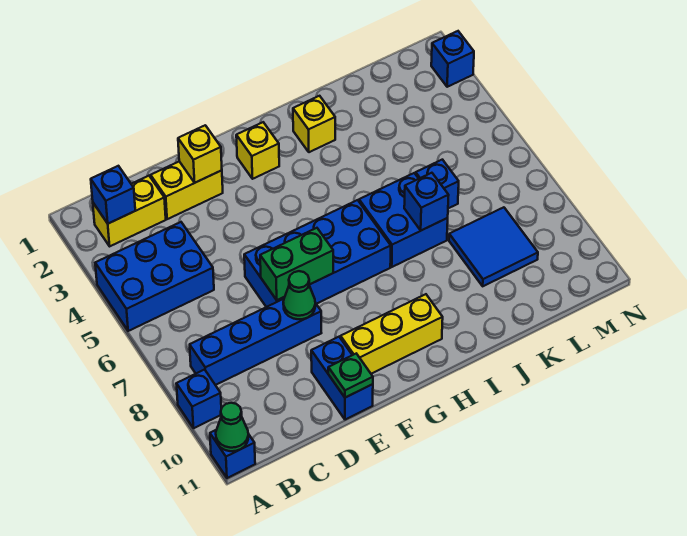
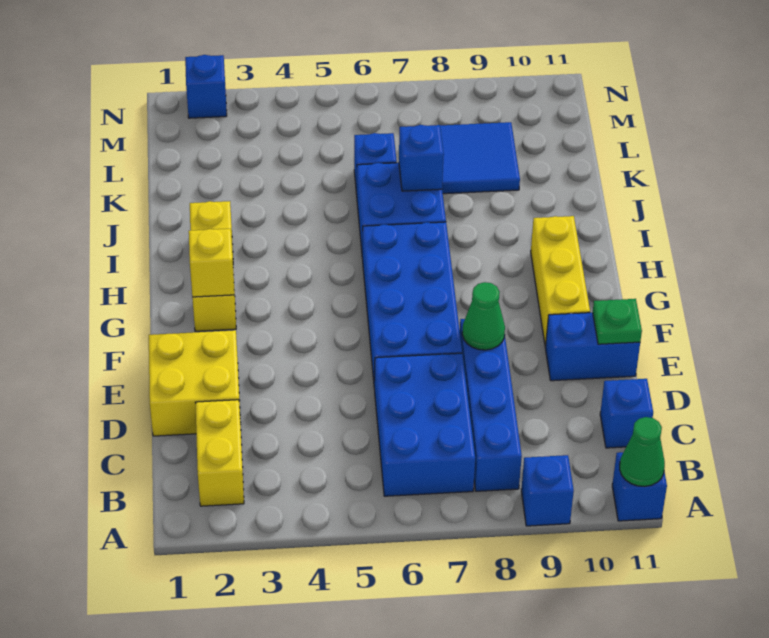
blue 2x3 brick [95,222,214,331] -> blue 2x3 brick moved to [375,353,475,496]
blue 1x1 brick [91,166,135,224] -> blue 1x1 brick moved to [600,379,653,448]
yellow 1x2 brick [151,161,223,219] -> yellow 2x2 brick [149,330,241,436]
yellow 1x1 brick [178,125,222,183] -> yellow 1x1 brick moved to [189,229,234,297]
green 1x2 brick [260,228,333,300] -> none

